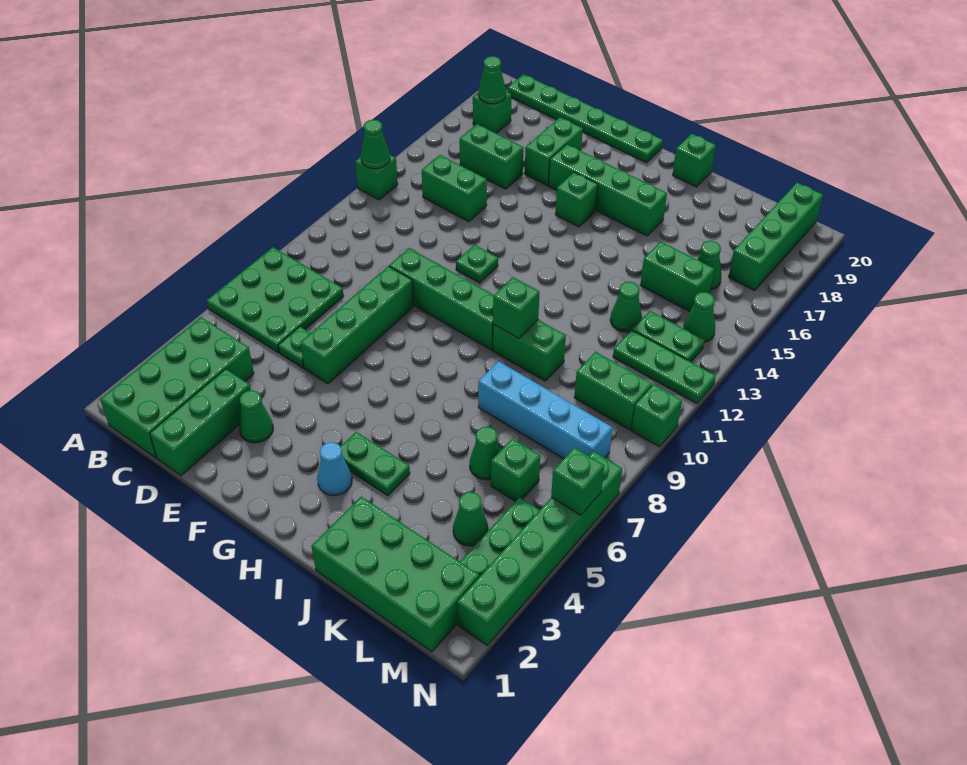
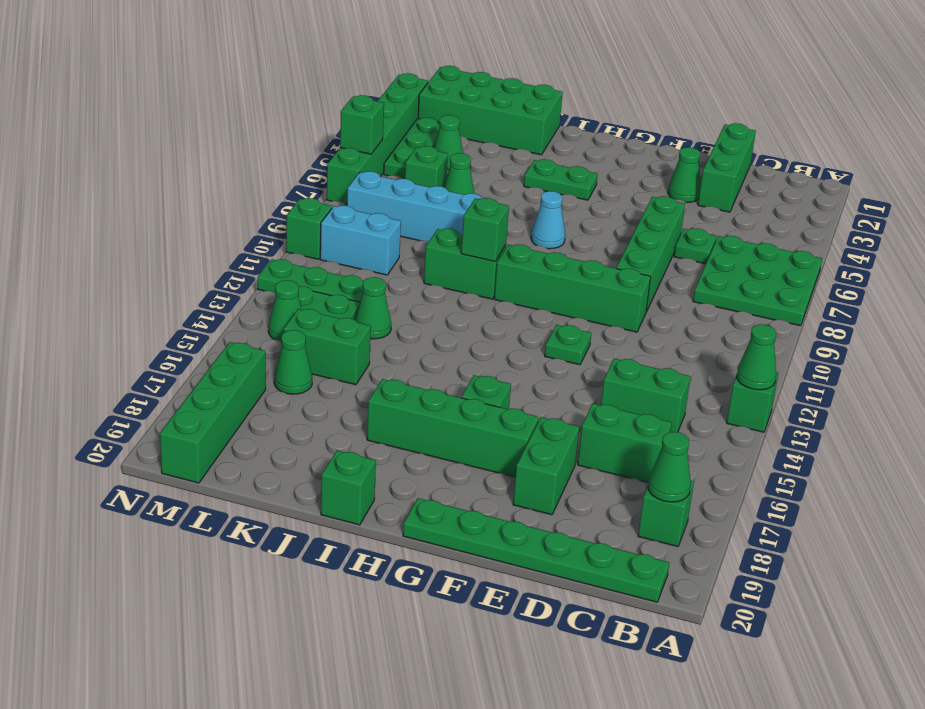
green 2x4 brick [100,317,254,458] -> none
cyan 1x1 cone [317,442,352,496] -> cyan 1x1 cone moved to [531,191,565,249]
green 1x2 brick [574,352,652,430] -> cyan 1x2 brick [320,206,401,275]

